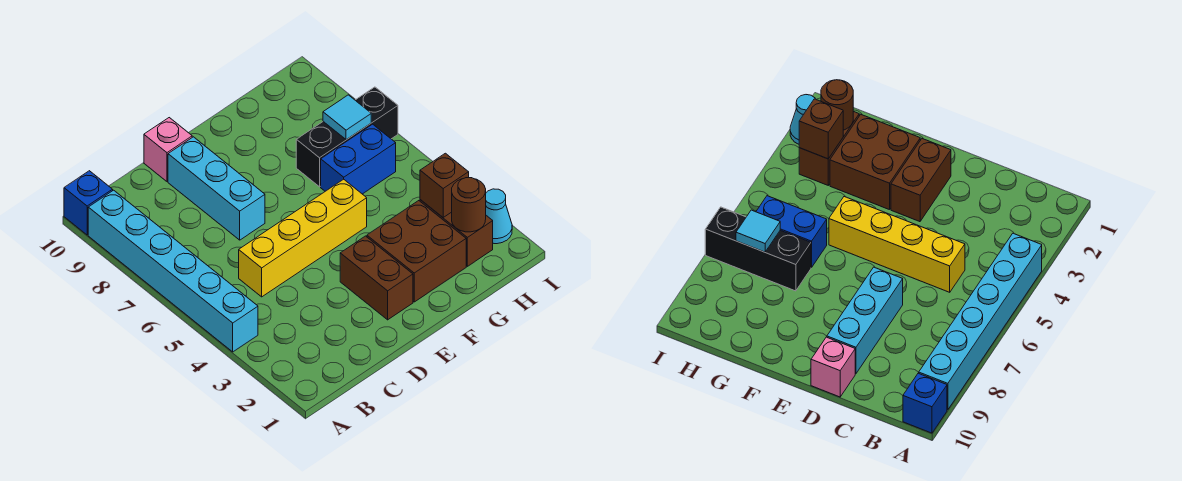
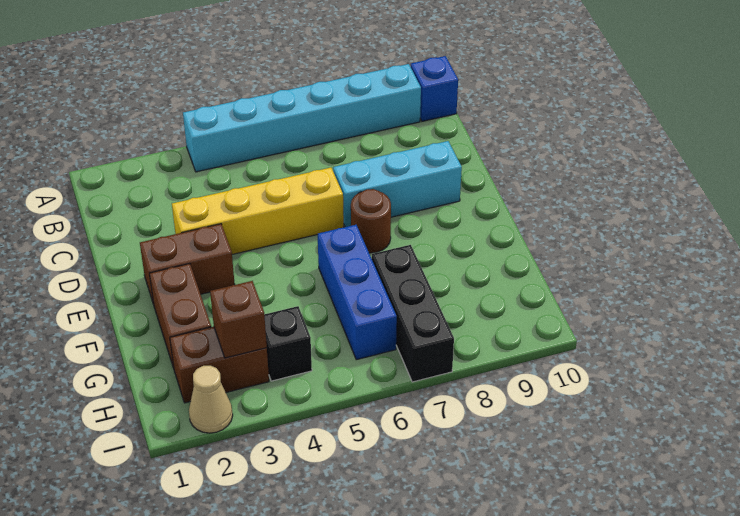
yellow 1x4 brick [239,179,367,297] -> yellow 1x4 brick turned to [172,168,344,254]
pink 1x1 brick [144,118,192,182] -> none
brown 2x2 brick [367,201,466,302] -> brown 1x2 brick [149,264,211,368]
blue 1x2 brick [321,124,396,194] -> blue 1x3 brick [318,225,397,360]
brown 1x1 round brick [452,178,486,232] -> brown 1x1 round brick moved to [351,189,391,253]
none -> black 1x1 brick [264,306,312,381]
cyan 1x1 tile [323,95,371,140] -> none
cyan 1x1 cone [486,189,512,244] -> tan 1x1 cone [189,366,233,433]

